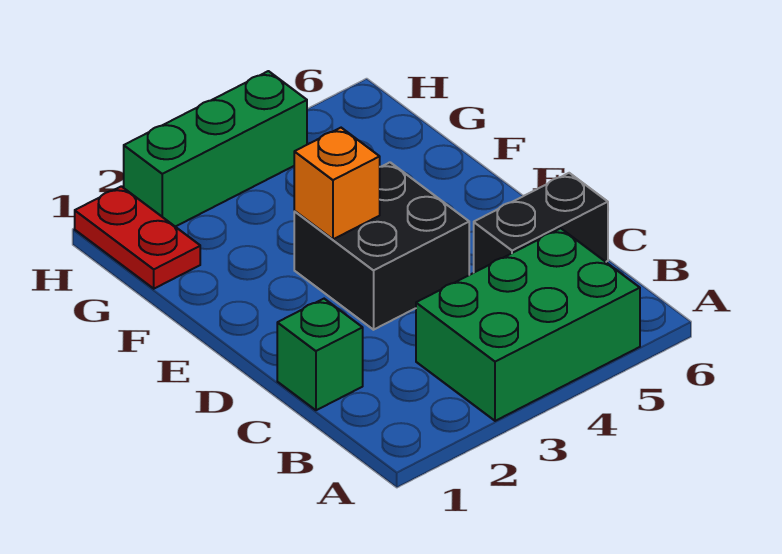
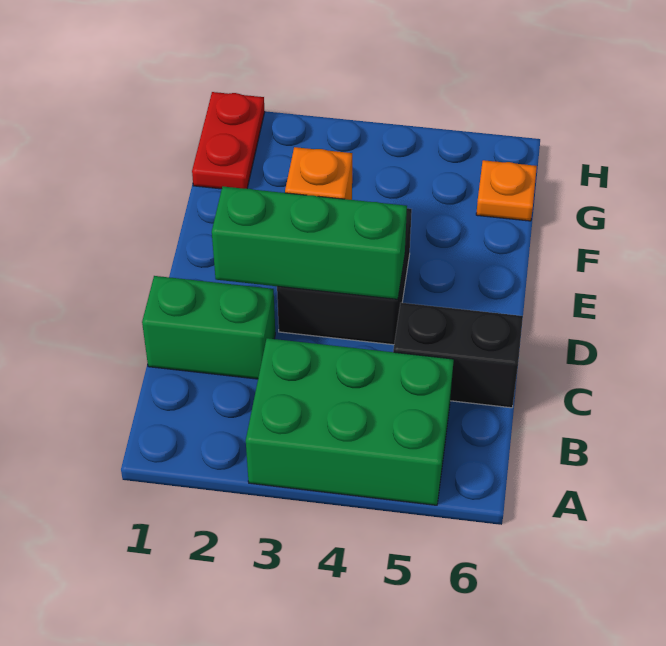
green 1x1 brick [277,299,363,410] -> green 1x2 brick [142,276,275,379]
none -> orange 1x1 plate [476,160,537,221]
green 1x3 brick [124,71,307,227] -> green 1x3 brick moved to [212,187,407,299]

